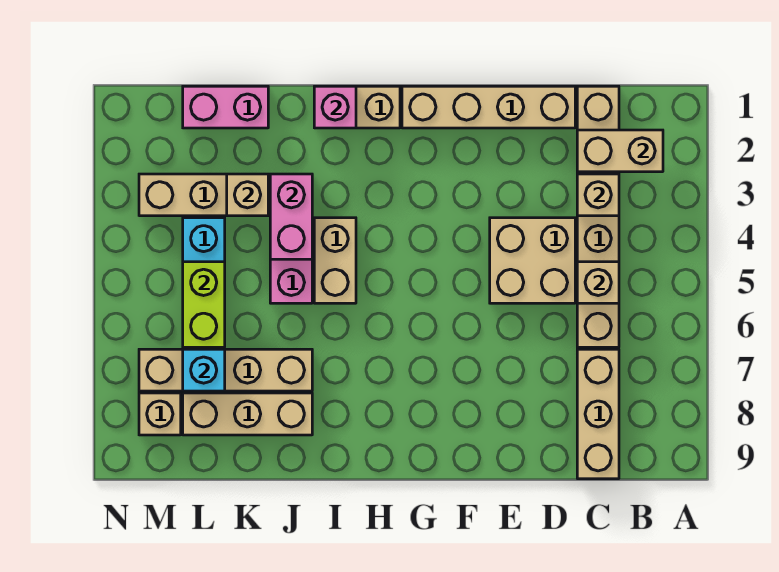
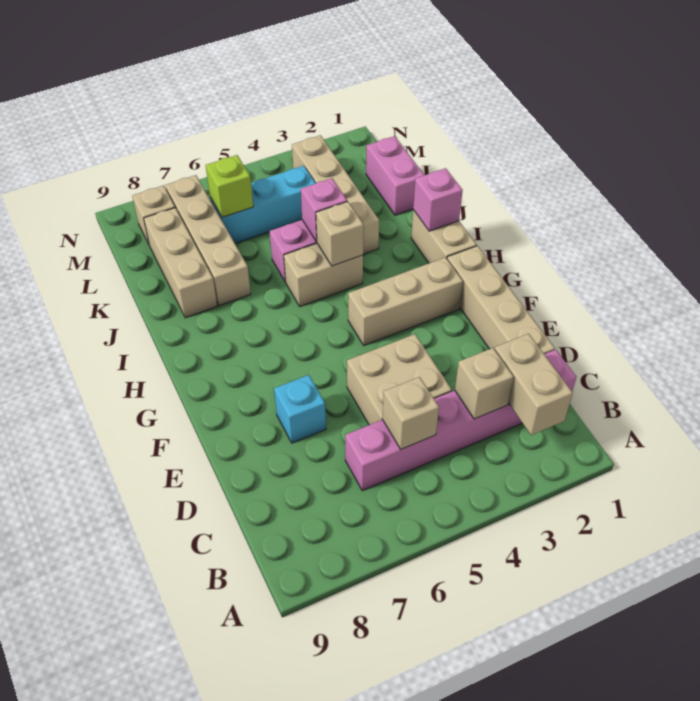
tan 1x6 brick [577,86,619,347] -> pink 1x6 brick [345,350,577,491]
tan 1x3 brick [577,349,619,479] -> tan 1x3 brick moved to [348,257,463,345]
pink 1x2 brick [270,174,312,259] -> pink 1x1 brick [301,178,347,242]
tan 1x1 brick [227,174,268,216] -> tan 1x1 brick moved to [316,201,364,266]
lime 1x2 brick [183,262,225,347] -> lime 1x1 brick [206,155,253,217]
cyan 1x1 brick [183,349,225,391] -> cyan 1x1 brick moved to [274,375,326,443]

